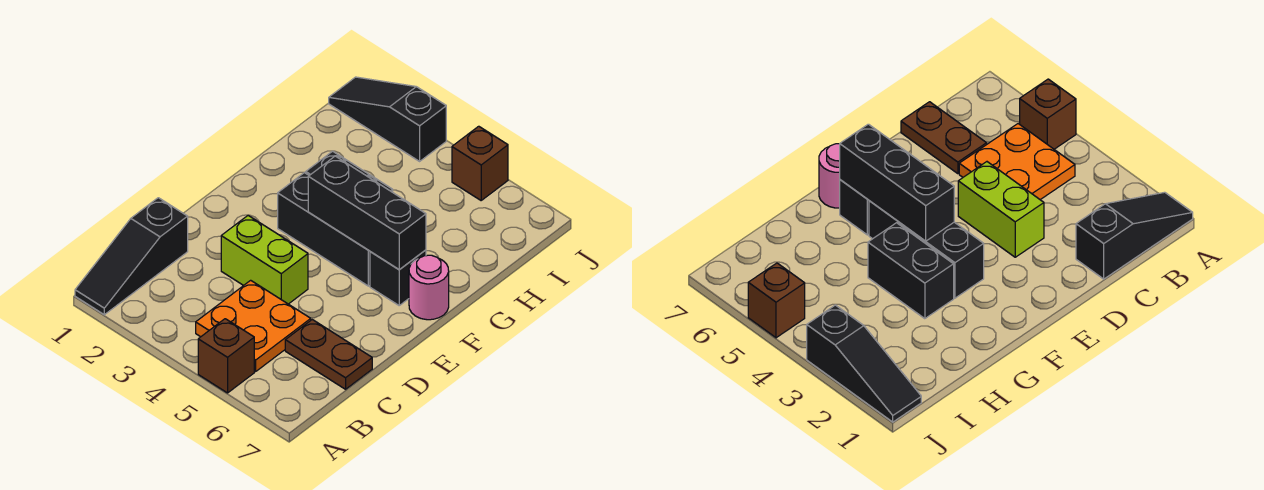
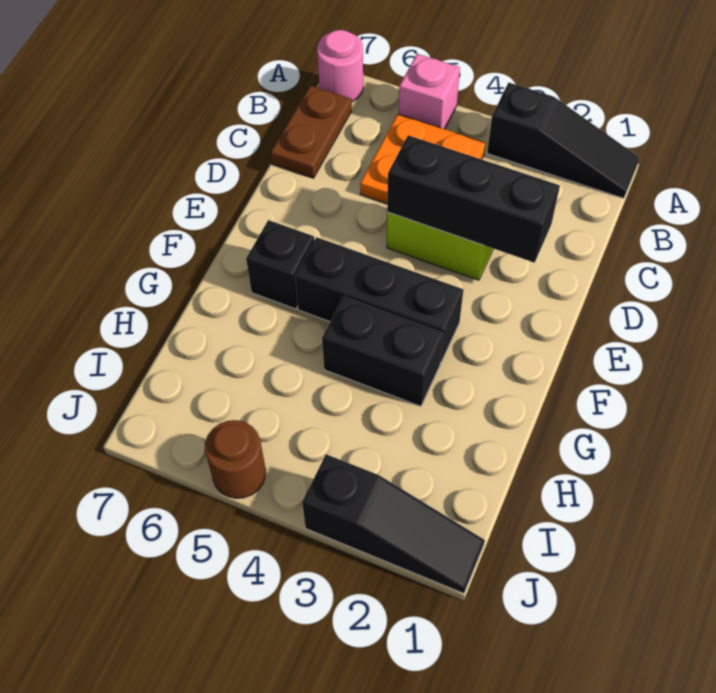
black 1x3 slope [75,198,188,315] -> black 1x3 slope turned to [487,83,640,198]
brown 1x1 brick [198,319,254,393] -> pink 1x1 brick [398,54,460,129]
brown 1x2 plate [285,320,372,389] -> brown 1x2 plate turned to [270,85,352,178]
black 1x3 brick [308,156,426,270] -> black 1x3 brick moved to [387,135,560,263]
pink 1x1 round brick [409,255,449,320] -> pink 1x1 round brick moved to [317,30,363,102]
brown 1x1 brick [452,126,508,200] -> brown 1x1 round brick [205,420,266,498]

